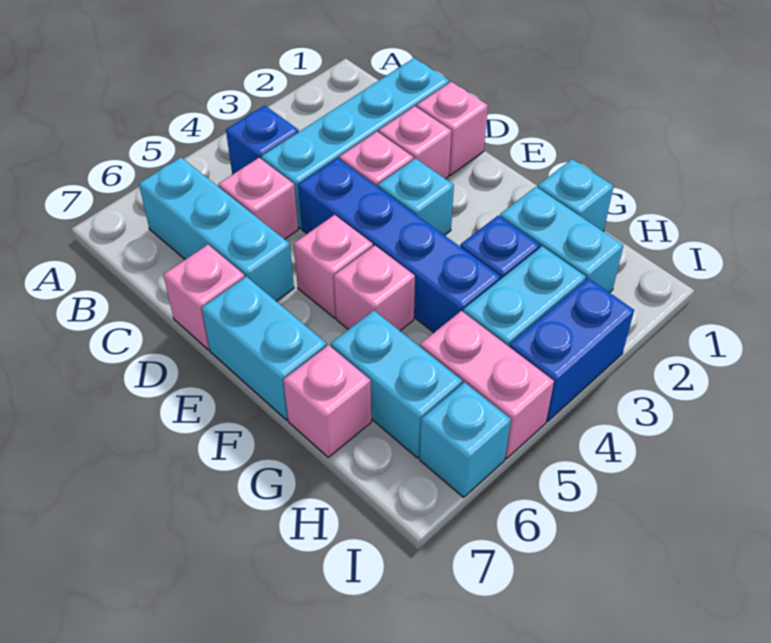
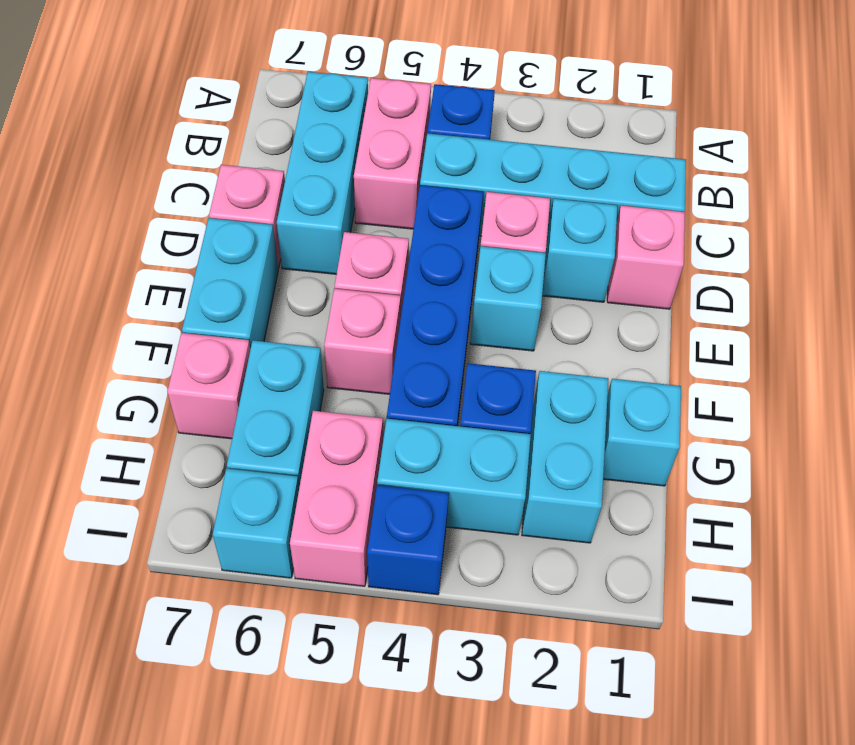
pink 1x1 brick [218,158,298,239] -> pink 1x2 brick [354,78,431,229]
pink 1x1 brick [379,106,452,179] -> cyan 1x1 brick [542,199,617,302]
blue 1x2 brick [510,278,634,421] -> blue 1x1 brick [367,485,449,595]

